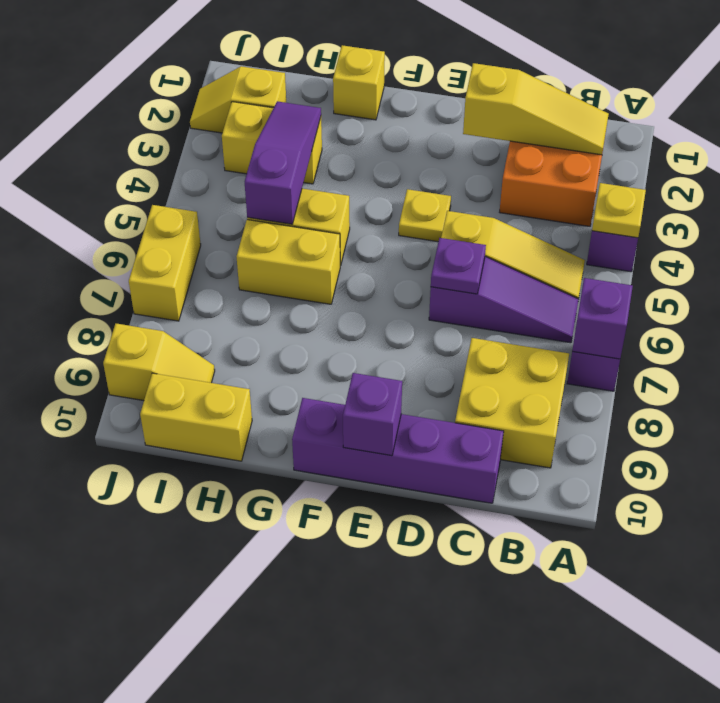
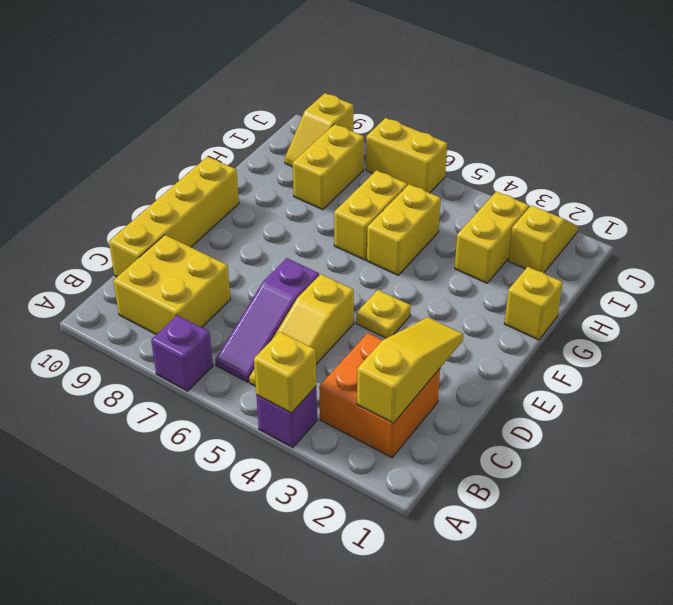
yellow 1x1 plate [592,183,646,238] -> yellow 1x1 brick [254,332,316,413]
purple 1x1 brick [572,278,633,359] -> none
yellow 1x3 slope [463,63,609,155] -> yellow 1x3 slope turned to [357,317,463,423]
purple 1x4 brick [292,398,504,503] -> yellow 1x4 brick [109,157,239,277]
purple 1x1 plate [431,238,486,294] -> none
purple 1x1 brick [343,373,402,456] -> none
purple 1x3 slope [245,101,321,224] -> none
yellow 1x2 brick [140,373,252,461] -> yellow 1x2 brick moved to [293,124,364,210]

